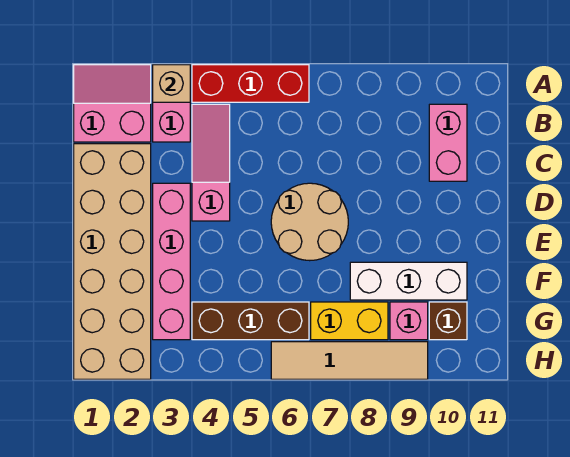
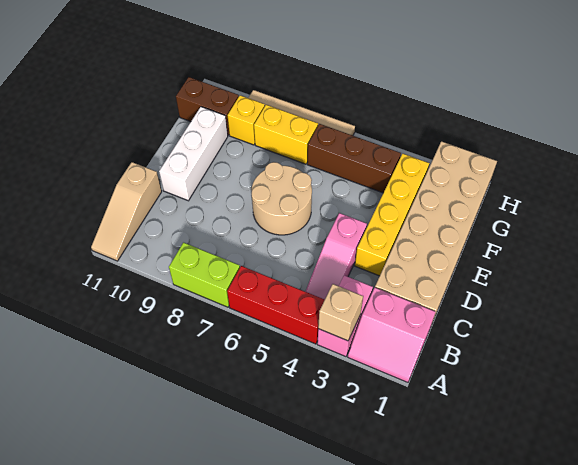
none -> lime 1x2 brick [169,243,240,307]
none -> tan 1x3 slope [91,162,162,261]
pink 1x2 brick [429,104,467,181] -> none
pink 1x4 brick [153,183,190,340] -> yellow 1x4 brick [355,154,429,276]
white 1x3 brick [350,262,467,300] -> white 1x3 brick turned to [159,107,228,201]
pink 1x1 brick [390,302,428,340] -> yellow 1x1 brick [227,95,265,145]
brown 1x1 brick [429,302,467,340] -> brown 1x2 brick [176,77,239,135]

